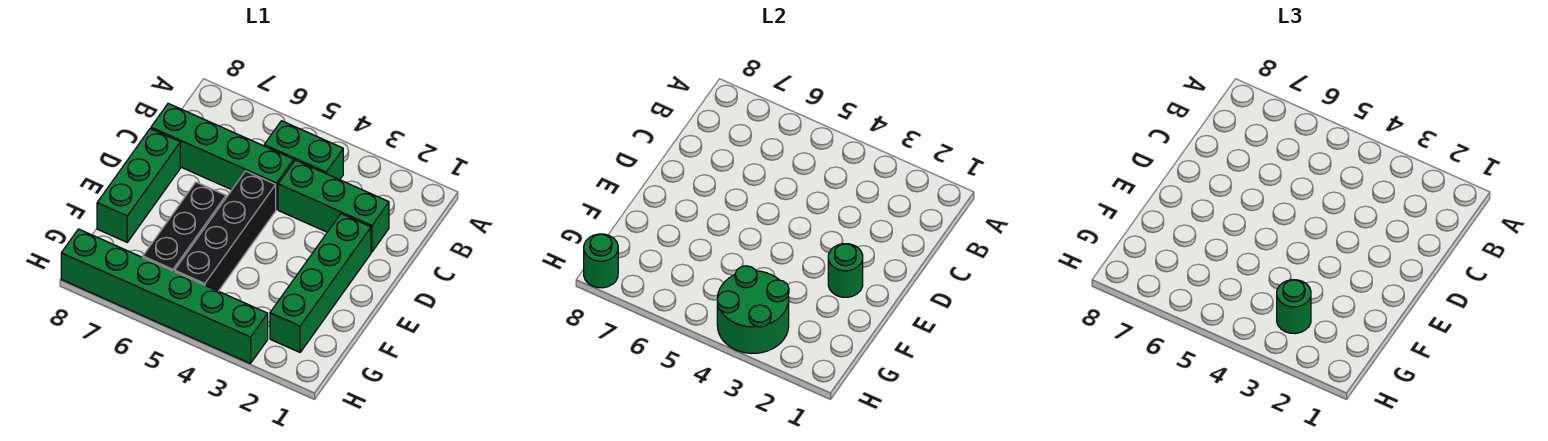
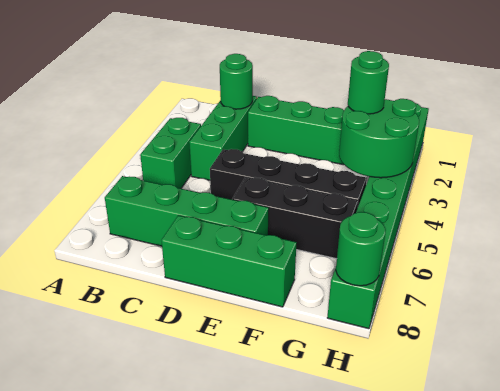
green 1x4 brick [151,104,294,210] -> green 1x4 brick turned to [105,176,269,246]
green 1x1 round brick [828,244,863,297] -> green 1x1 round brick moved to [220,54,253,109]
green 1x6 brick [61,229,268,364] -> green 1x8 brick [327,103,429,329]

